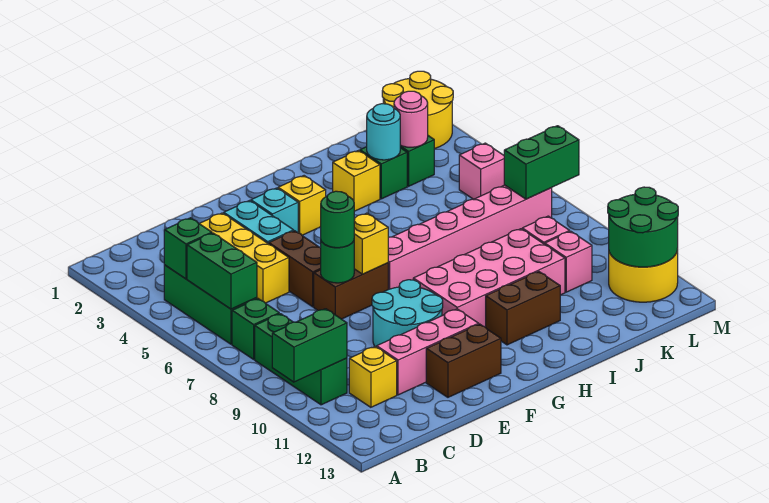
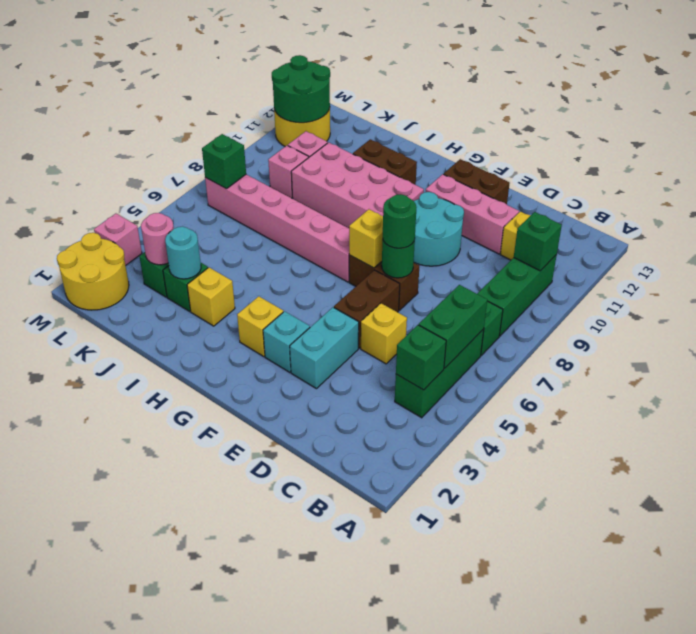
green 1x2 brick [272,309,347,382] -> green 1x1 brick [514,212,562,271]
yellow 1x3 brick [199,213,289,303] -> yellow 1x1 brick [361,303,407,364]
pink 1x1 brick [459,143,504,199] -> pink 1x1 brick moved to [94,214,142,265]
green 1x2 brick [504,126,579,199] -> green 1x1 brick [202,134,246,189]

